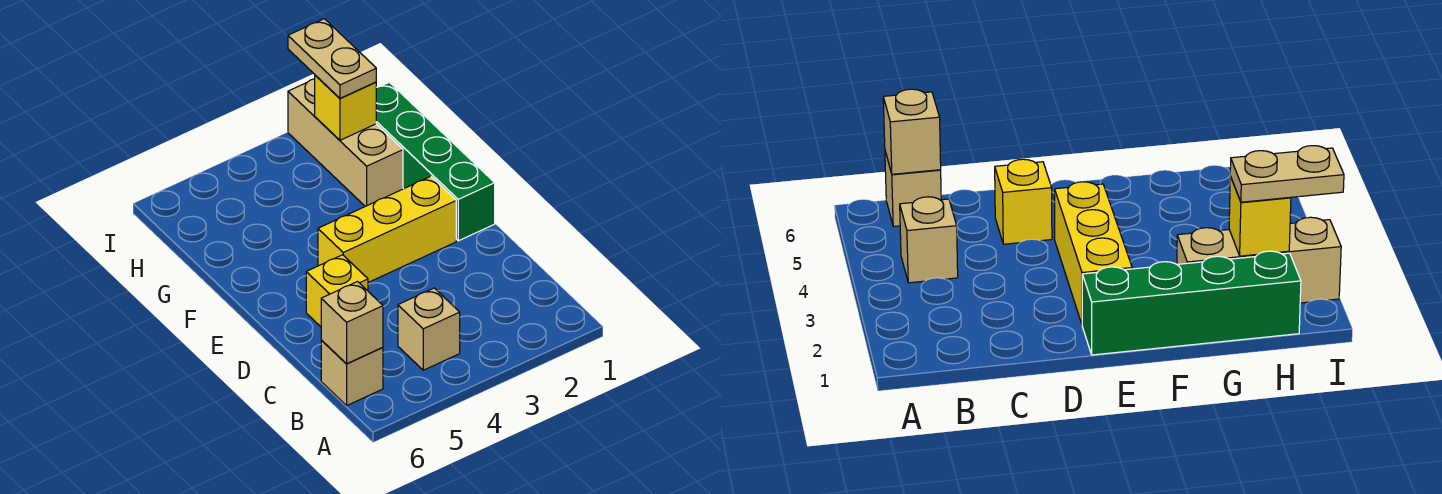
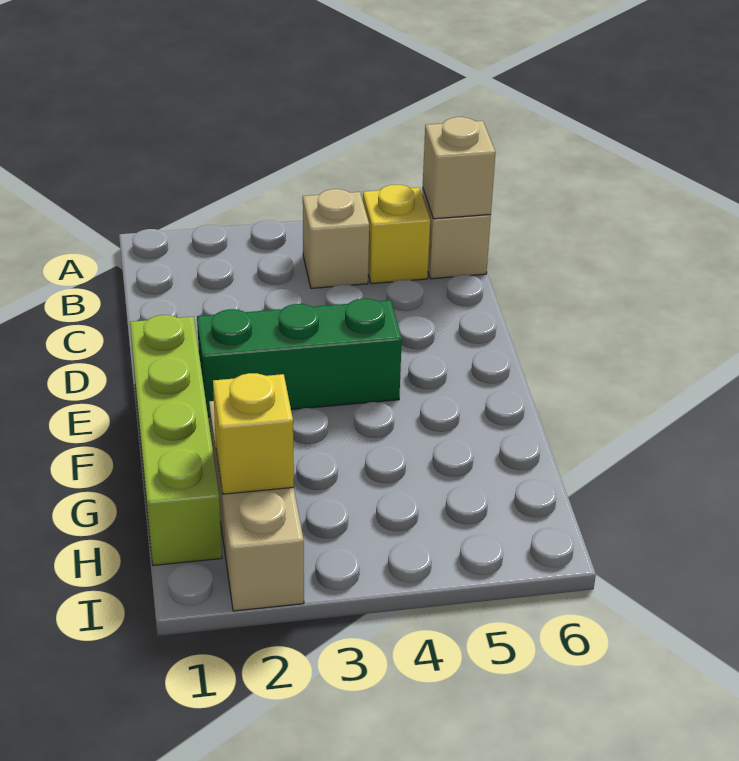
yellow 1x1 brick [306,255,368,327] -> yellow 1x1 brick moved to [363,185,430,284]
green 1x4 brick [376,82,495,241] -> lime 1x4 brick [130,315,222,565]
yellow 1x3 brick [318,176,456,282] -> green 1x3 brick [197,298,402,417]
tan 1x2 plate [288,19,376,98] -> none

